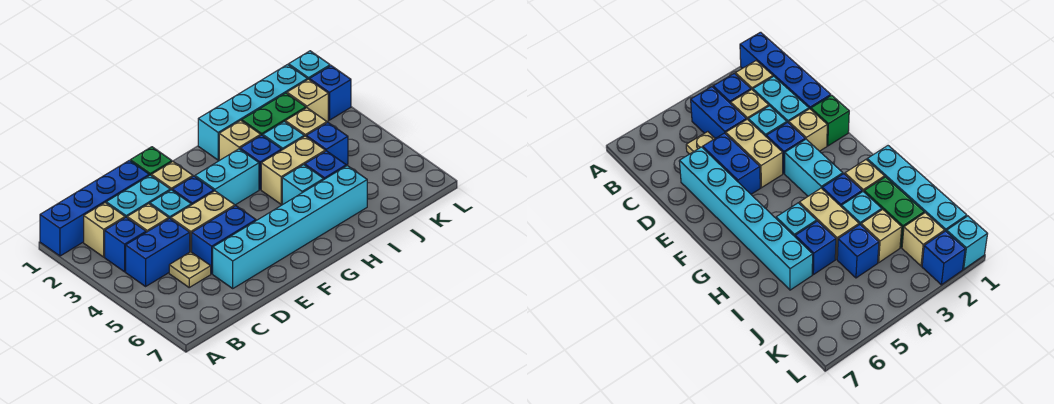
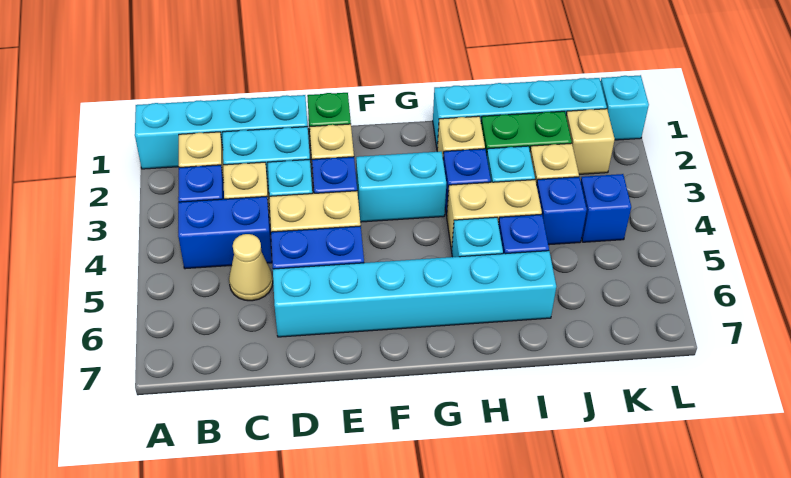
blue 1x4 brick [40,160,149,256] -> cyan 1x4 brick [135,95,308,169]
tan 1x1 plate [169,252,211,287] -> tan 1x1 cone [229,234,273,301]
blue 1x1 brick [310,66,351,120] -> blue 1x1 brick moved to [581,174,631,242]

